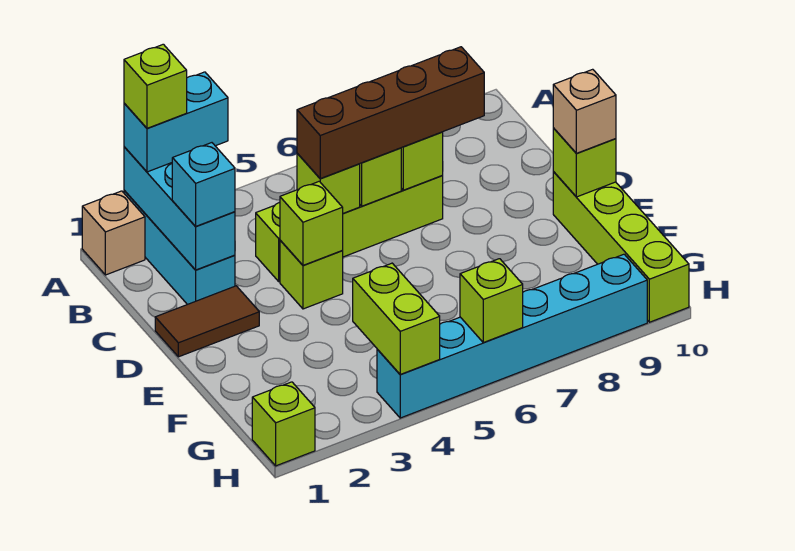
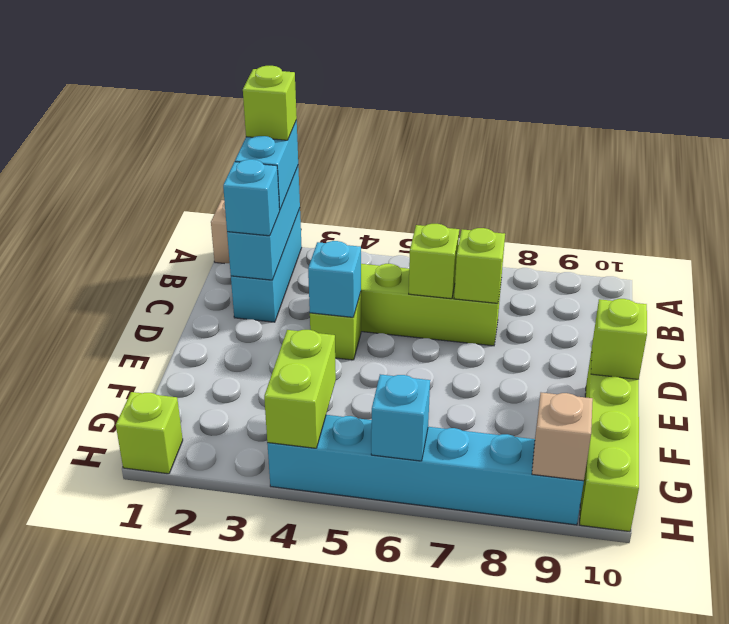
cyan 1x2 brick [124,72,228,172] -> cyan 1x2 brick turned to [235,120,298,210]
lime 1x1 brick [297,154,360,213] -> none
brown 1x4 brick [297,47,484,179] -> none
brown 1x2 tile [155,286,259,357] -> none
lime 1x1 brick [280,181,343,265] -> cyan 1x1 brick [308,241,361,317]
tan 1x1 brick [553,69,616,153] -> tan 1x1 brick moved to [532,393,593,481]
lime 1x1 brick [460,259,523,343] -> cyan 1x1 brick [371,374,430,461]

